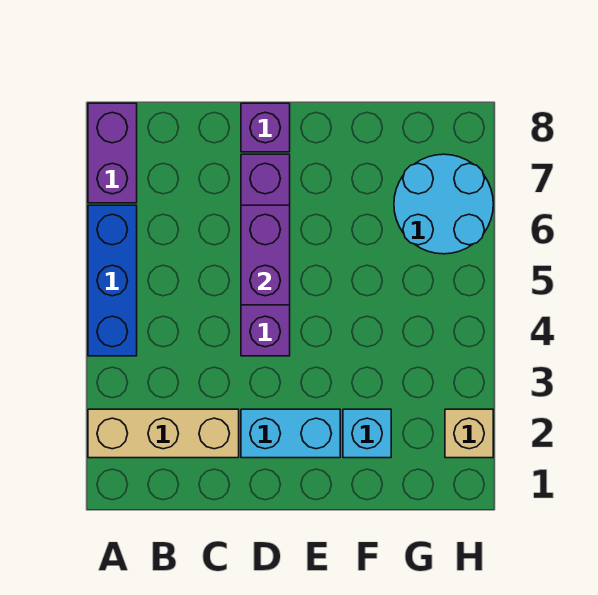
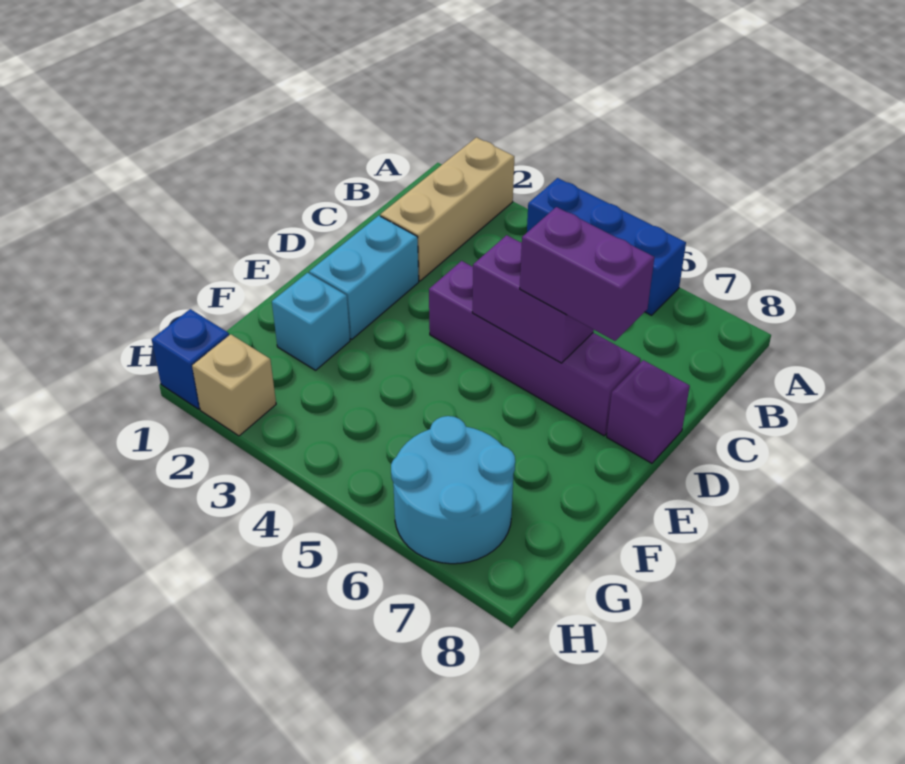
purple 1x2 brick [88,103,137,203] -> purple 1x2 brick moved to [520,207,654,341]
none -> blue 1x1 brick [152,309,229,409]

